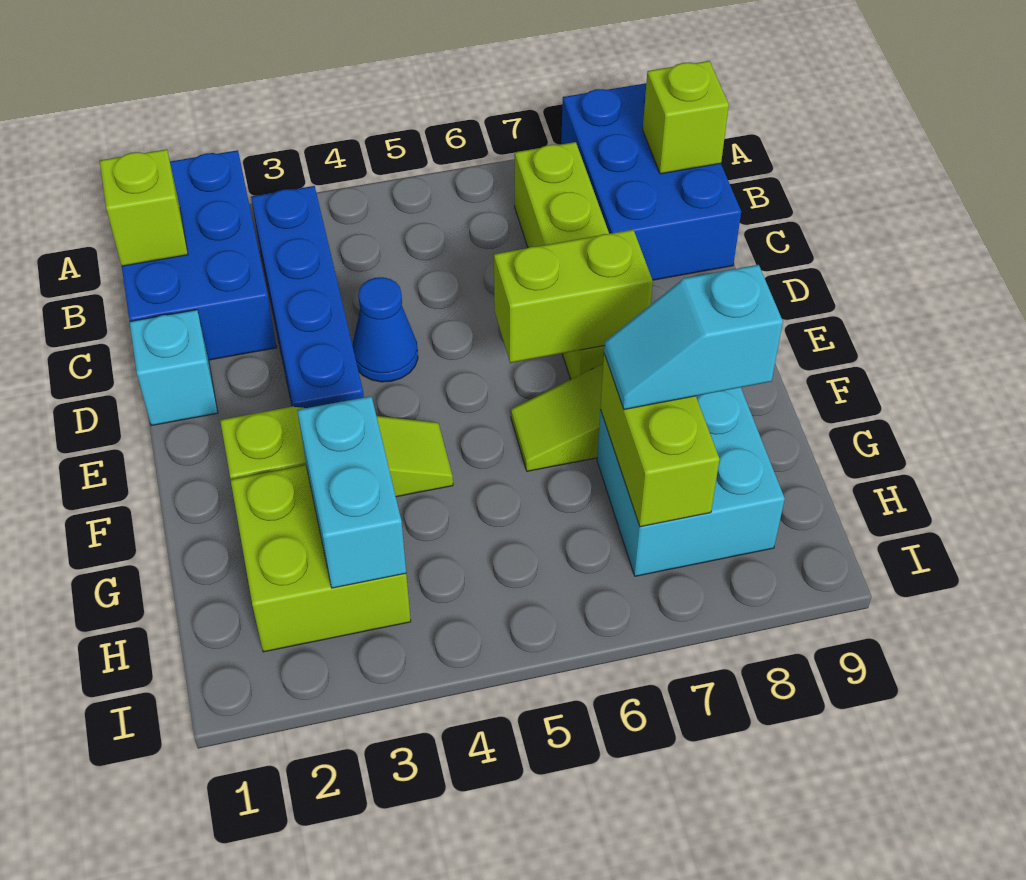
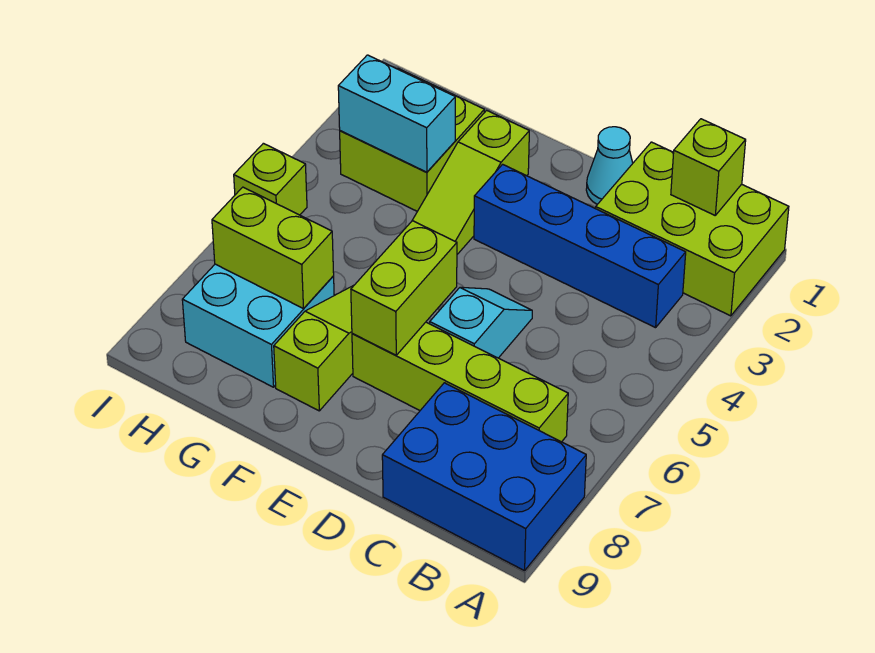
blue 2x3 brick [122,150,277,360] -> lime 2x3 brick [596,142,789,316]
lime 1x1 brick [643,61,729,174] -> lime 1x1 brick moved to [234,143,307,215]
cyan 1x1 brick [130,310,218,426] -> cyan 1x1 cone [586,127,633,204]
blue 1x1 cone [352,277,418,382] -> none
cyan 1x2 slope [604,265,783,410] -> cyan 1x2 slope moved to [430,287,532,358]

